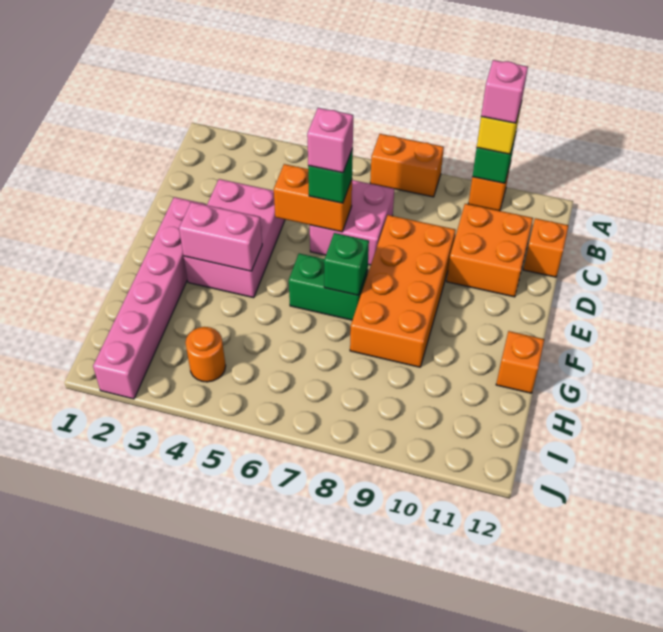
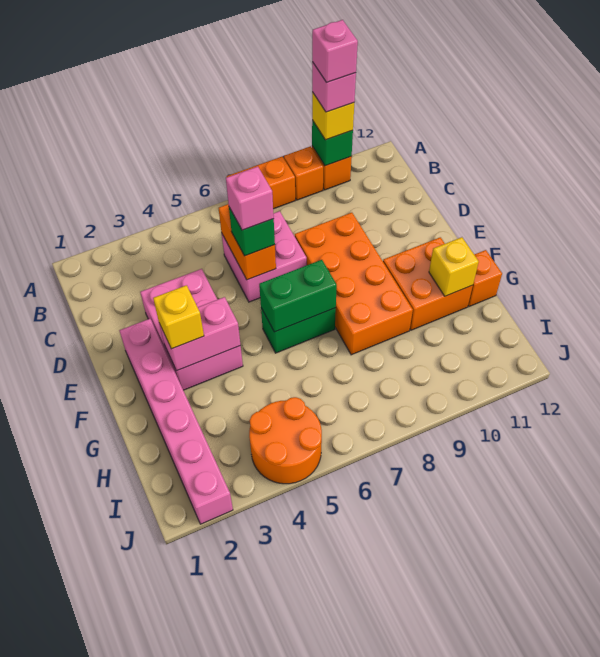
none -> pink 1x1 brick [312,20,358,83]
orange 2x2 brick [447,204,533,297] -> orange 2x2 brick moved to [383,237,473,330]
orange 1x1 brick [523,218,569,277] -> orange 1x1 brick moved to [284,146,323,200]
orange 1x2 brick [274,164,352,232] -> orange 1x2 brick turned to [219,204,276,280]
none -> yellow 1x1 brick [153,285,204,349]
green 1x1 brick [324,233,369,295] -> green 1x2 brick [259,260,337,332]
none -> yellow 1x1 brick [429,237,479,296]
orange 1x1 round brick [185,327,226,382] -> orange 2x2 round brick [249,397,322,484]

